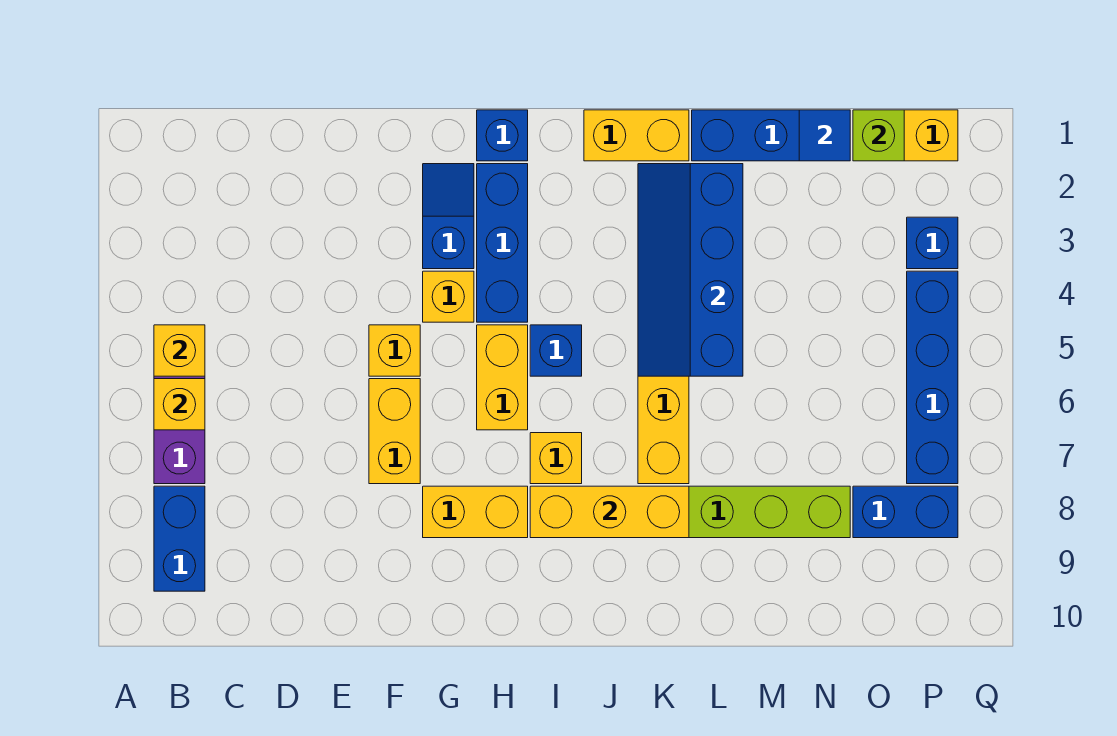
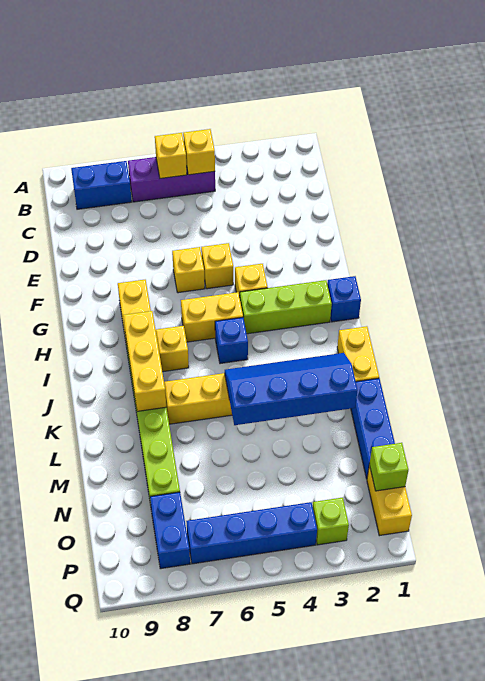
yellow 1x2 brick [369,379,420,484] -> yellow 1x1 brick [172,247,205,293]
blue 1x2 slope [423,164,474,269] -> none
blue 1x3 brick [477,164,528,322] -> lime 1x3 brick [240,280,332,334]
blue 1x1 tile [799,110,850,161] -> none
blue 1x1 brick [907,217,958,269] -> lime 1x1 brick [313,498,349,545]

